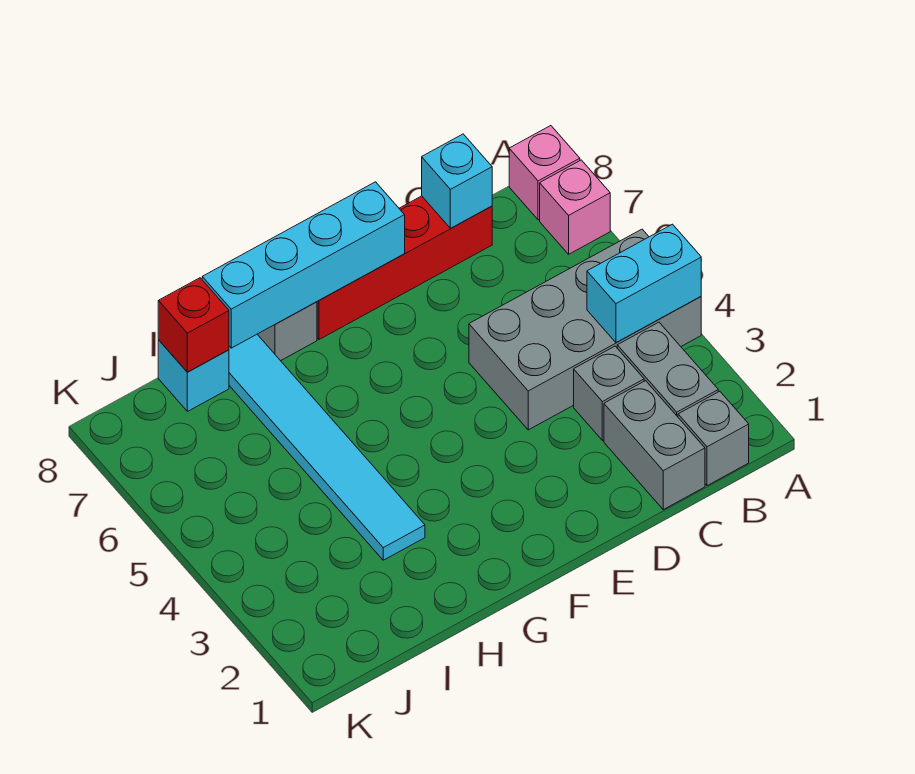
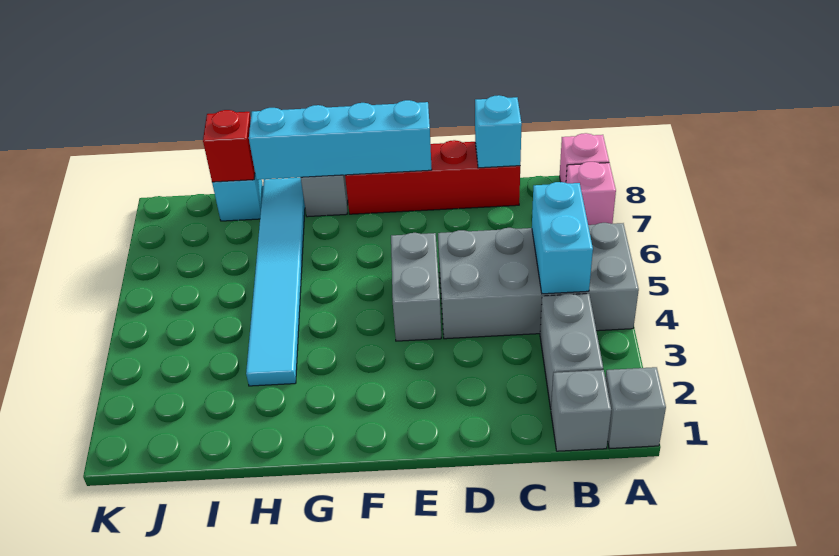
cyan 1x2 brick [587,224,701,342] -> cyan 1x2 brick turned to [532,182,593,294]
grey 1x2 brick [604,381,705,510] -> grey 1x2 brick moved to [391,233,441,341]
grey 1x1 brick [574,346,644,441] -> grey 1x1 brick moved to [605,367,666,449]

